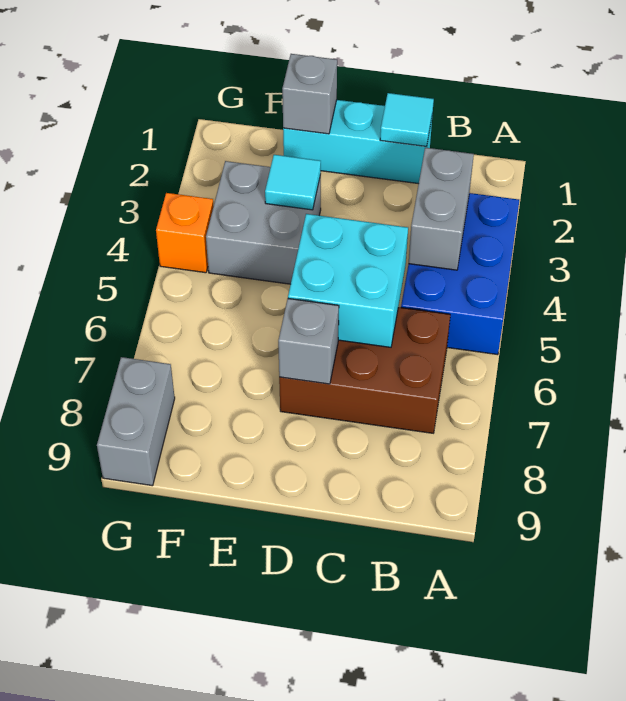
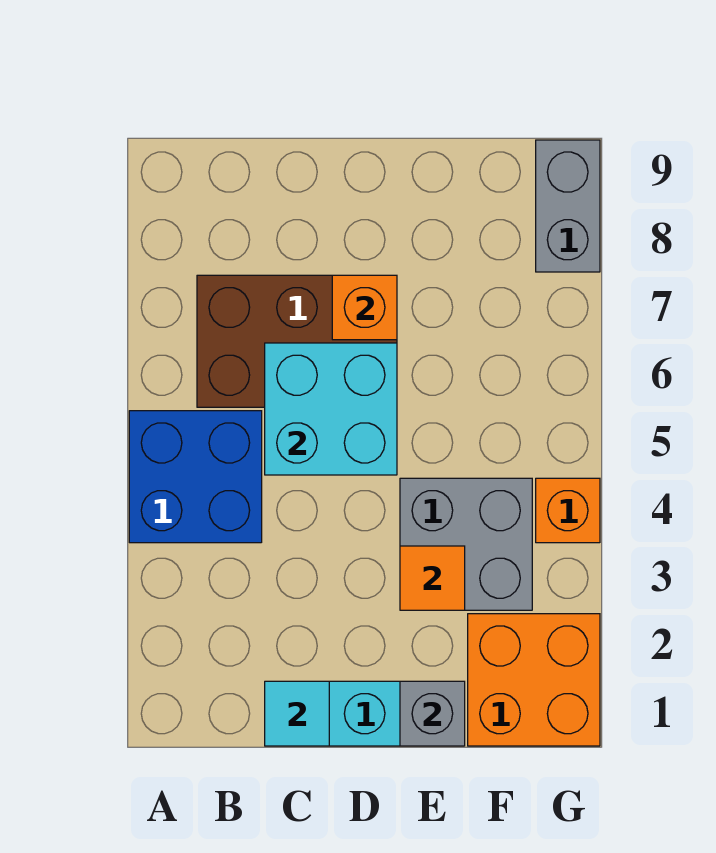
blue 2x3 brick [401,193,519,355] -> blue 2x2 brick [129,411,262,543]
grey 1x2 brick [409,148,474,270] -> none
grey 1x1 brick [278,299,339,384] -> orange 1x1 brick [332,275,397,340]
cyan 1x1 tile [265,155,321,210] -> orange 1x1 tile [400,546,465,610]
none -> orange 2x2 brick [468,614,600,746]

